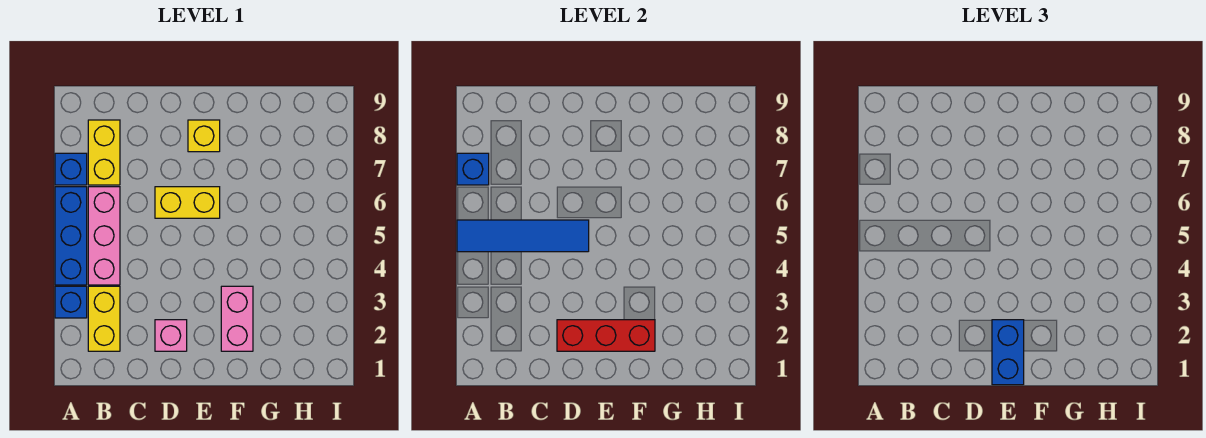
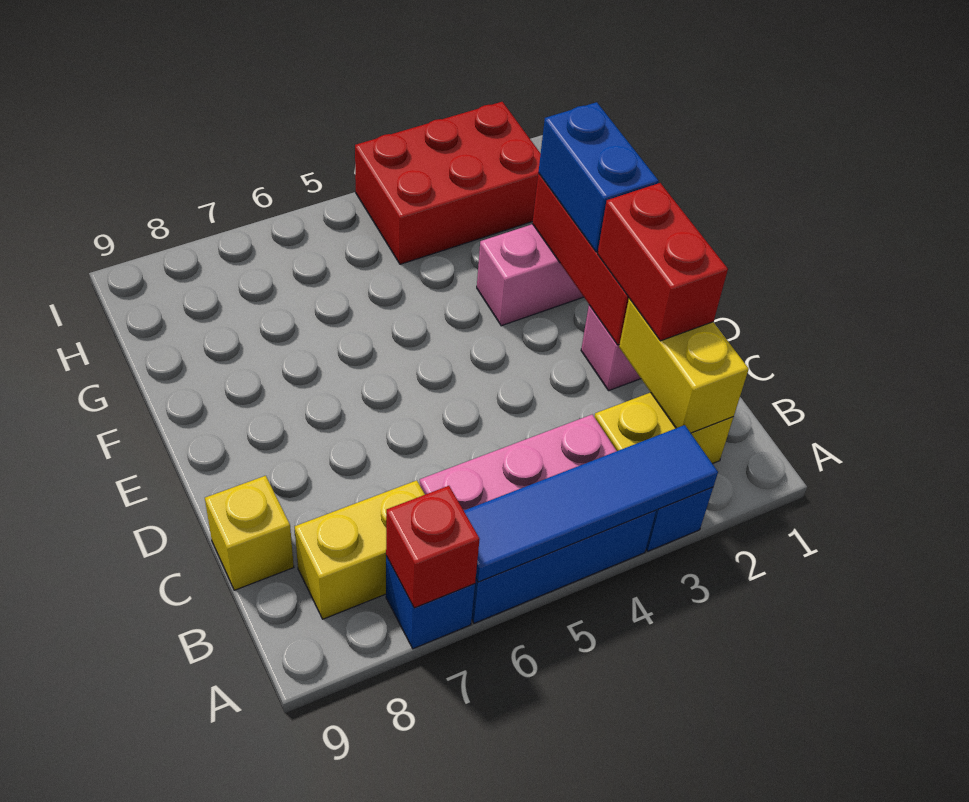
blue 1x4 tile [457,220,589,252] -> blue 1x4 tile turned to [464,425,718,582]
blue 1x1 brick [457,153,489,185] -> red 1x1 brick [386,486,480,608]
none -> red 1x2 brick [598,183,728,341]
yellow 1x2 brick [155,187,220,218] -> yellow 1x2 brick moved to [619,298,749,433]
blue 1x2 brick [992,320,1024,385] -> blue 1x2 brick turned to [538,102,659,252]
yellow 1x1 brick [188,120,220,152] -> yellow 1x1 brick moved to [205,476,294,590]
none -> red 2x3 brick [355,102,541,264]

